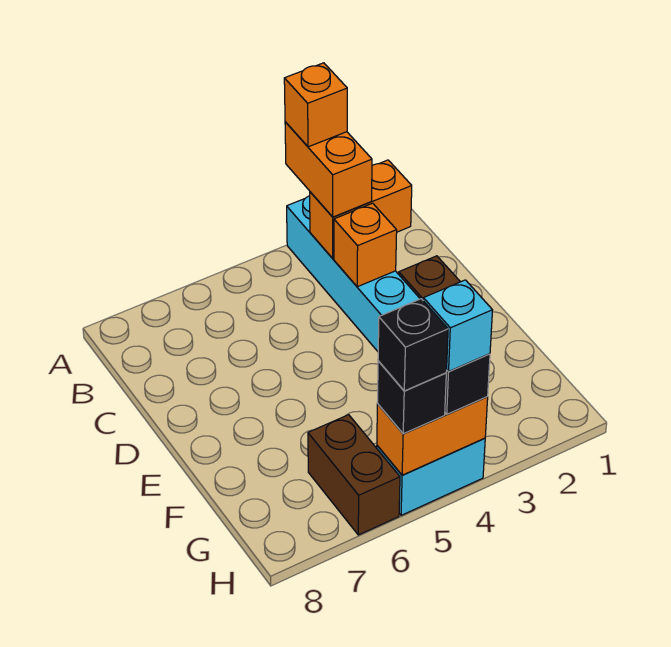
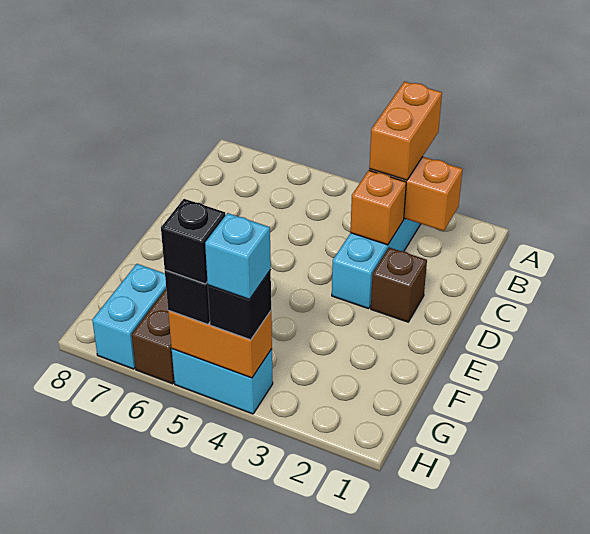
orange 1x1 brick [284,63,347,147] -> none
none -> cyan 1x2 brick [92,264,166,369]

